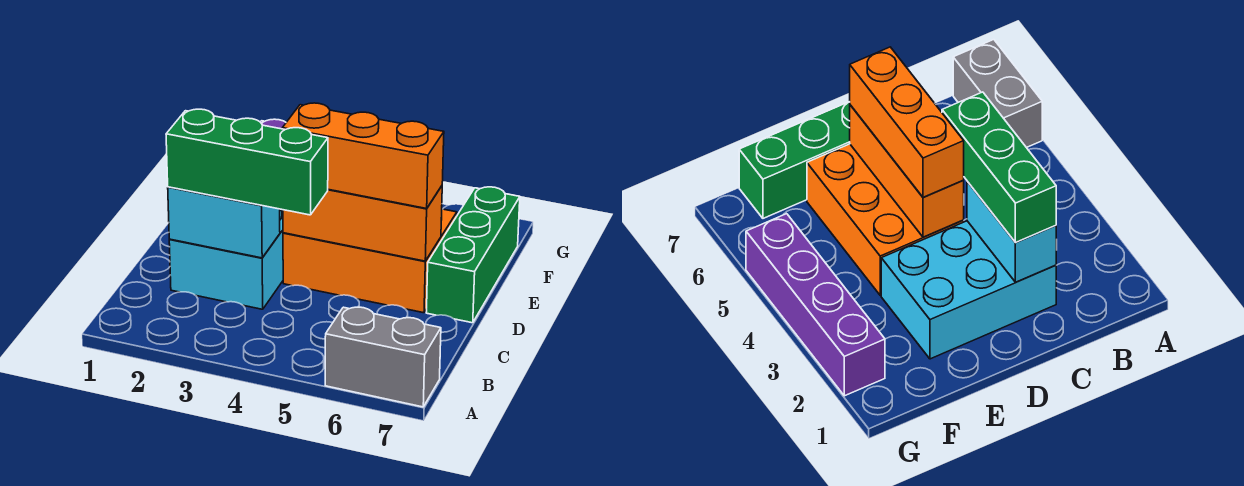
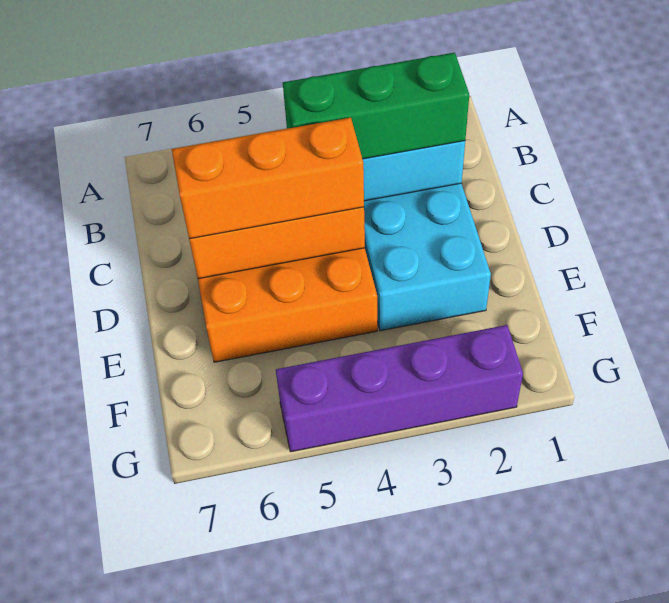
grey 1x2 brick [325,307,441,407] -> none
green 1x3 brick [426,187,520,323] -> none

